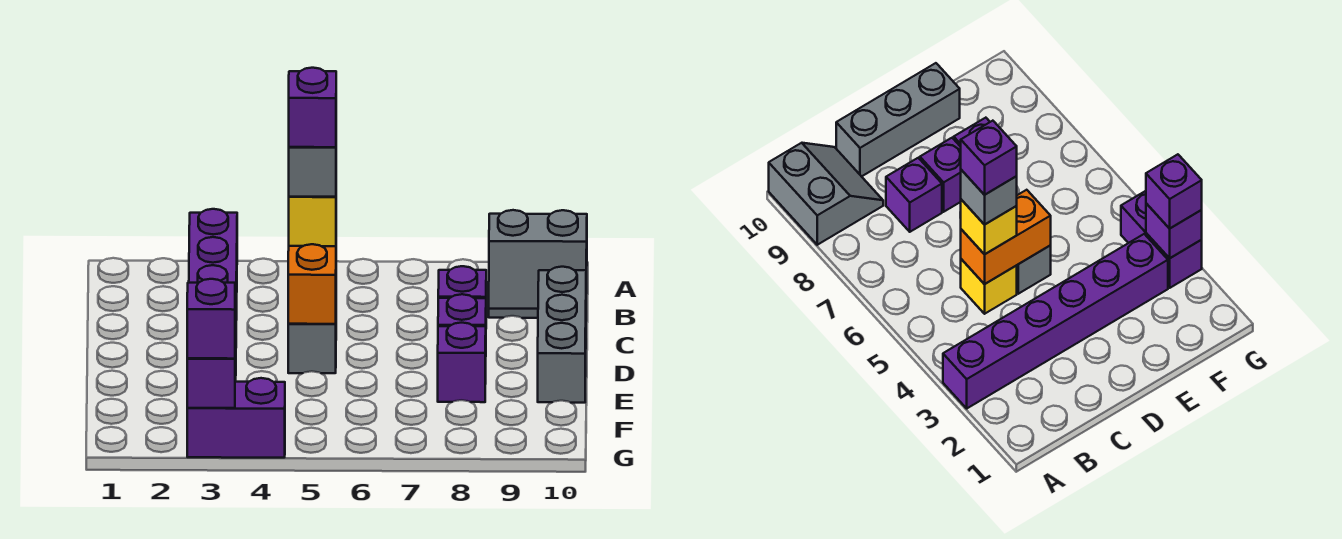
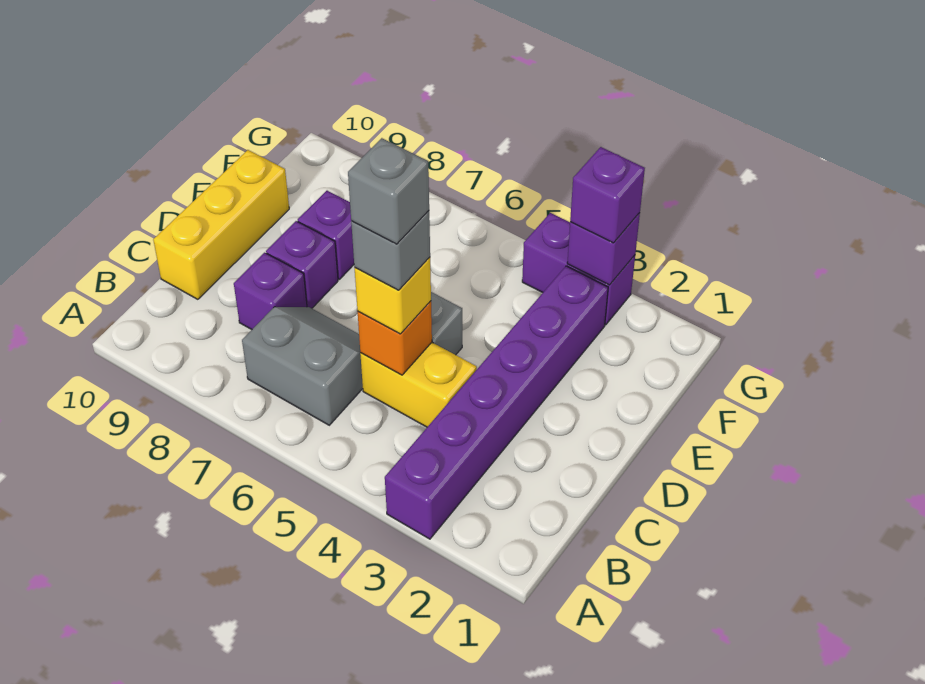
grey 2x2 slope [489,210,587,318] -> grey 2x2 slope moved to [242,307,363,425]
yellow 1x1 brick [961,259,1017,314] -> yellow 1x2 brick [360,342,477,427]
orange 1x2 brick [288,244,336,324] -> orange 1x1 brick [358,301,432,375]
purple 1x1 brick [289,68,336,147] -> grey 1x1 brick [348,138,429,244]
grey 1x3 brick [538,267,586,403] -> yellow 1x3 brick [153,150,289,299]

